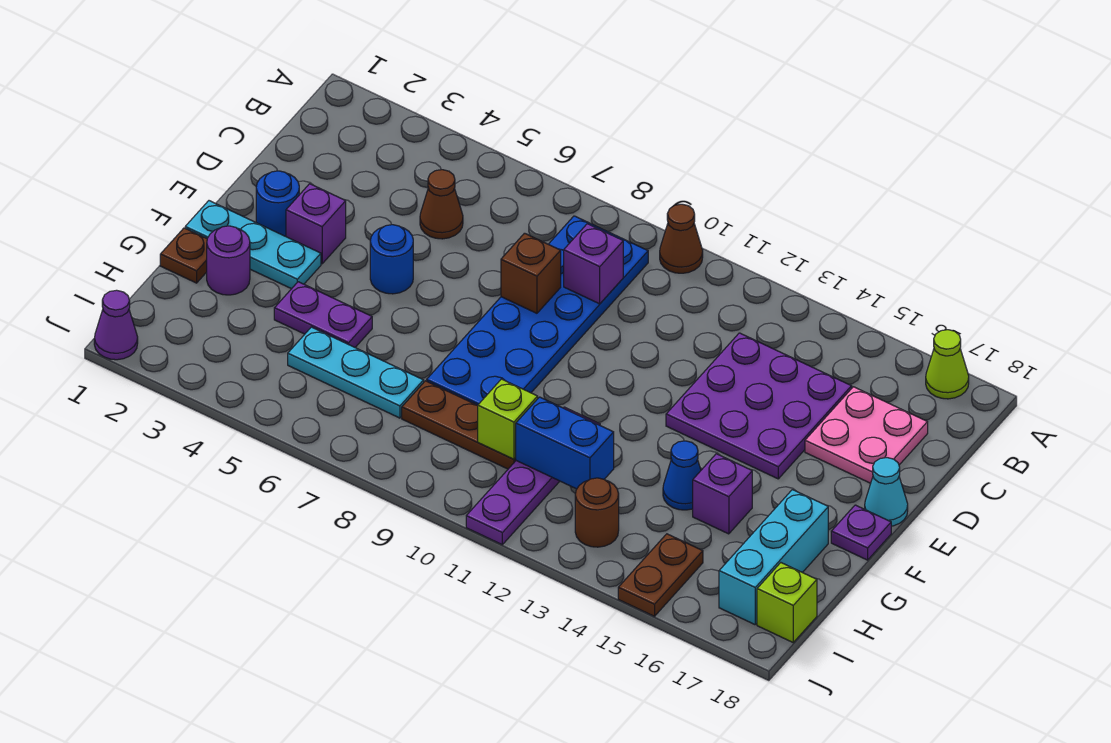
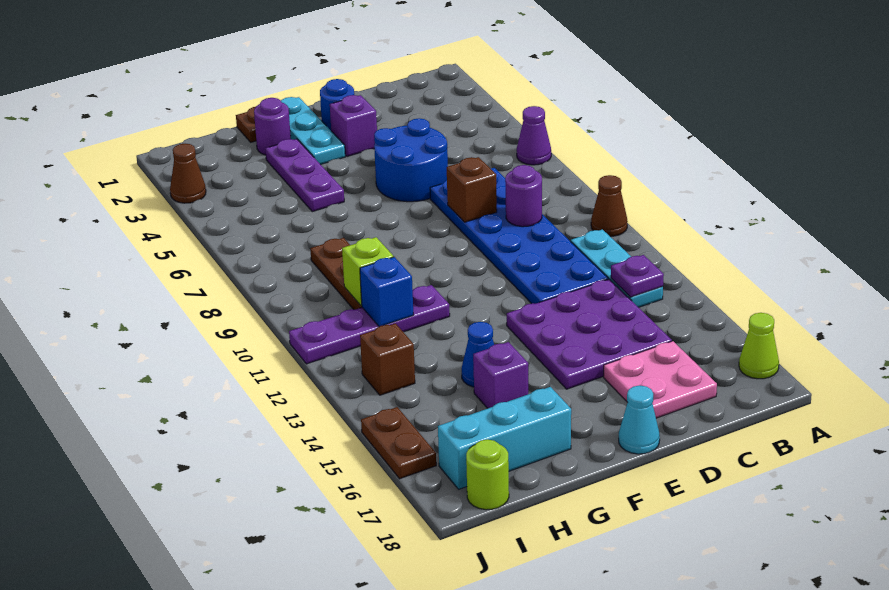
blue 2x6 plate [427,216,648,405] -> blue 2x6 plate turned to [430,168,608,304]
brown 1x1 cone [420,170,463,239] -> brown 1x1 cone moved to [170,144,206,203]
purple 1x1 brick [564,224,623,304] -> purple 1x1 round brick [505,165,542,227]
blue 1x1 round brick [370,225,413,294] -> blue 2x2 round brick [374,118,448,202]
purple 1x1 plate [831,505,891,560] -> purple 1x1 plate moved to [611,255,664,297]
purple 1x2 plate [274,282,372,347] -> purple 1x3 plate [265,139,344,212]
cyan 1x3 plate [288,327,424,418] -> cyan 1x3 plate moved to [571,229,663,307]
blue 1x2 brick [516,397,614,489] -> blue 1x1 brick [360,257,413,327]
brown 1x1 round brick [575,478,619,547] -> brown 1x1 brick [360,323,415,395]
brown 1x2 plate [618,534,703,616] -> brown 1x2 plate turned to [361,407,436,479]
lime 1x1 brick [757,563,817,642] -> lime 1x1 round brick [466,439,509,510]
purple 1x1 cone [94,290,138,360] -> purple 1x1 cone moved to [517,106,551,165]

